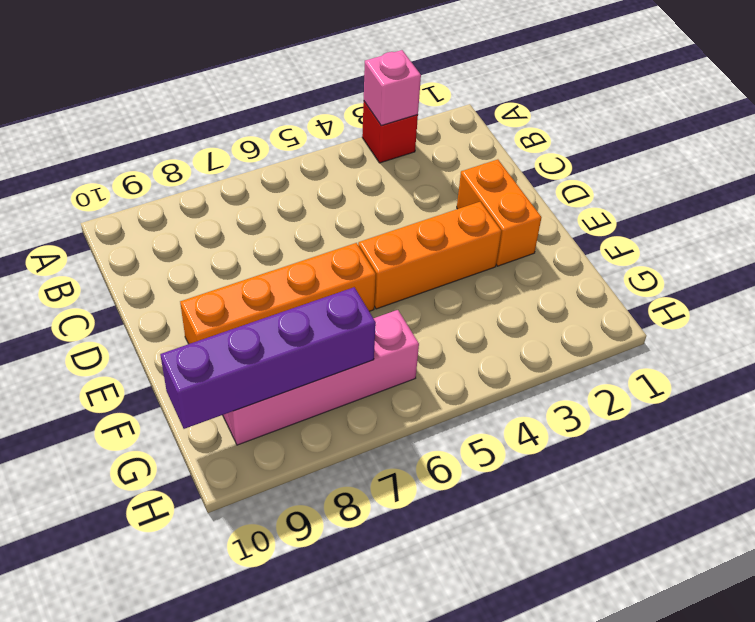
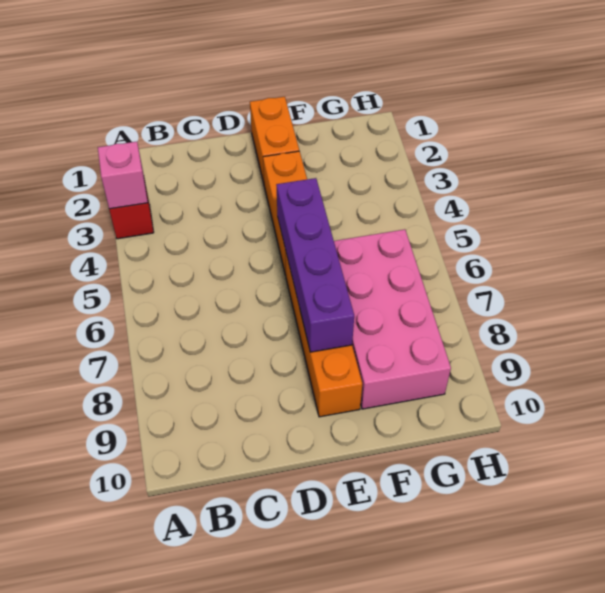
orange 1x2 brick [457,160,542,266] -> orange 1x2 brick turned to [250,97,299,183]
pink 1x4 brick [223,310,419,445] -> pink 2x4 brick [334,229,451,409]
purple 1x4 brick [160,287,376,429] -> purple 1x4 brick moved to [277,178,354,352]

